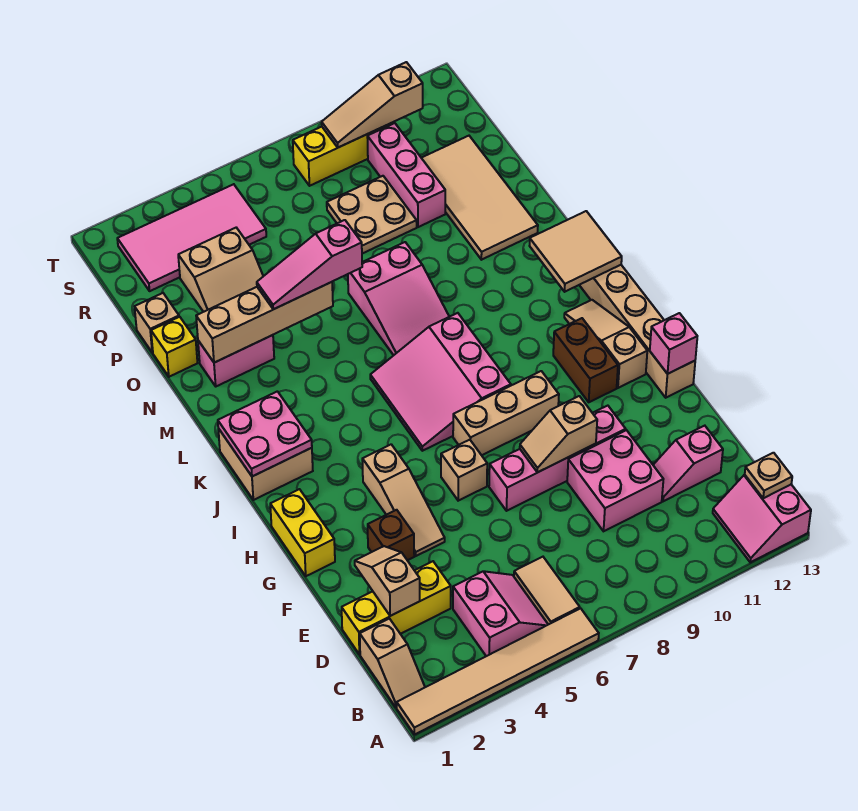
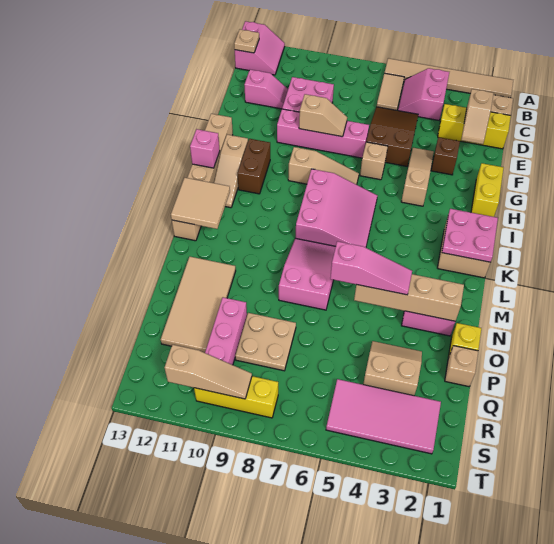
none -> brown 2x3 slope [366,107,418,166]
pink 1x1 brick [650,313,697,374] -> pink 1x1 brick moved to [190,129,220,168]
tan 1x3 brick [453,371,559,455] -> tan 1x3 slope [288,147,359,185]

